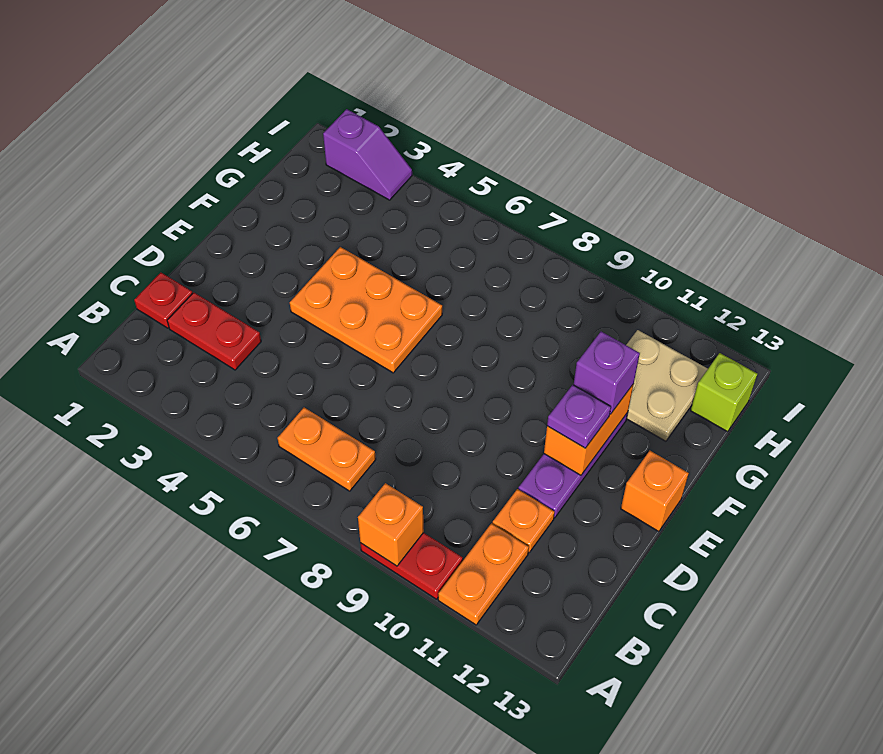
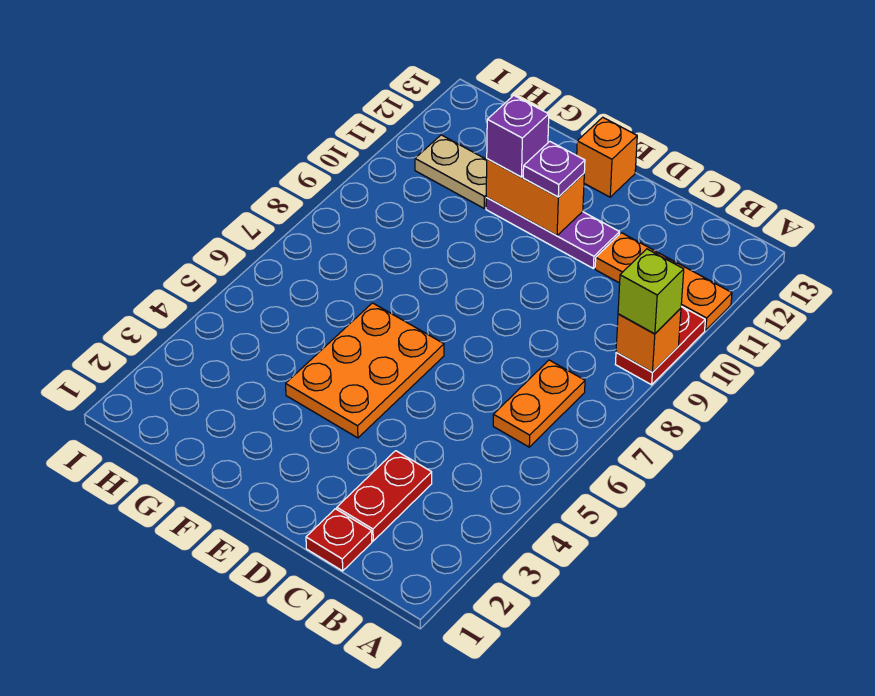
tan 2x2 plate [626,330,708,441] -> tan 1x2 plate [415,135,487,208]
lime 1x1 brick [691,353,757,432] -> lime 1x1 brick moved to [618,249,684,334]
purple 1x2 slope [323,109,412,200] -> none

